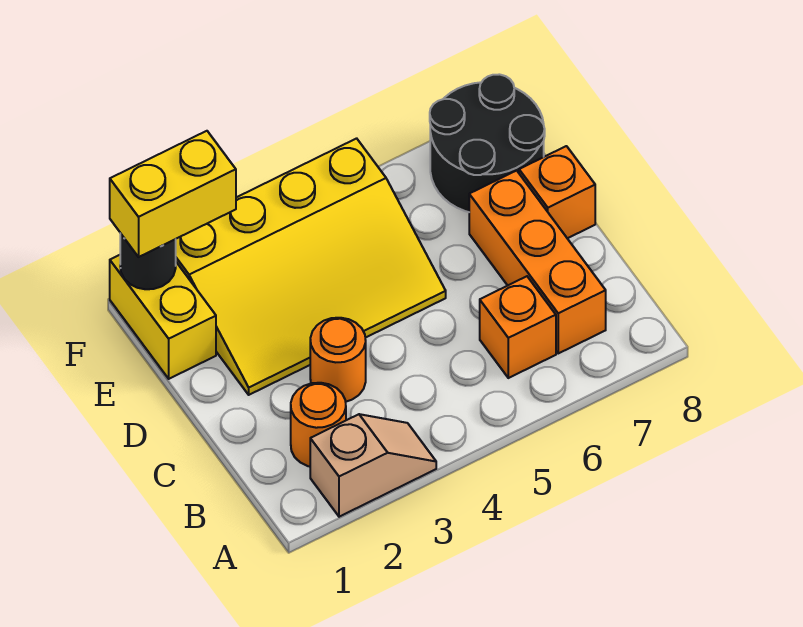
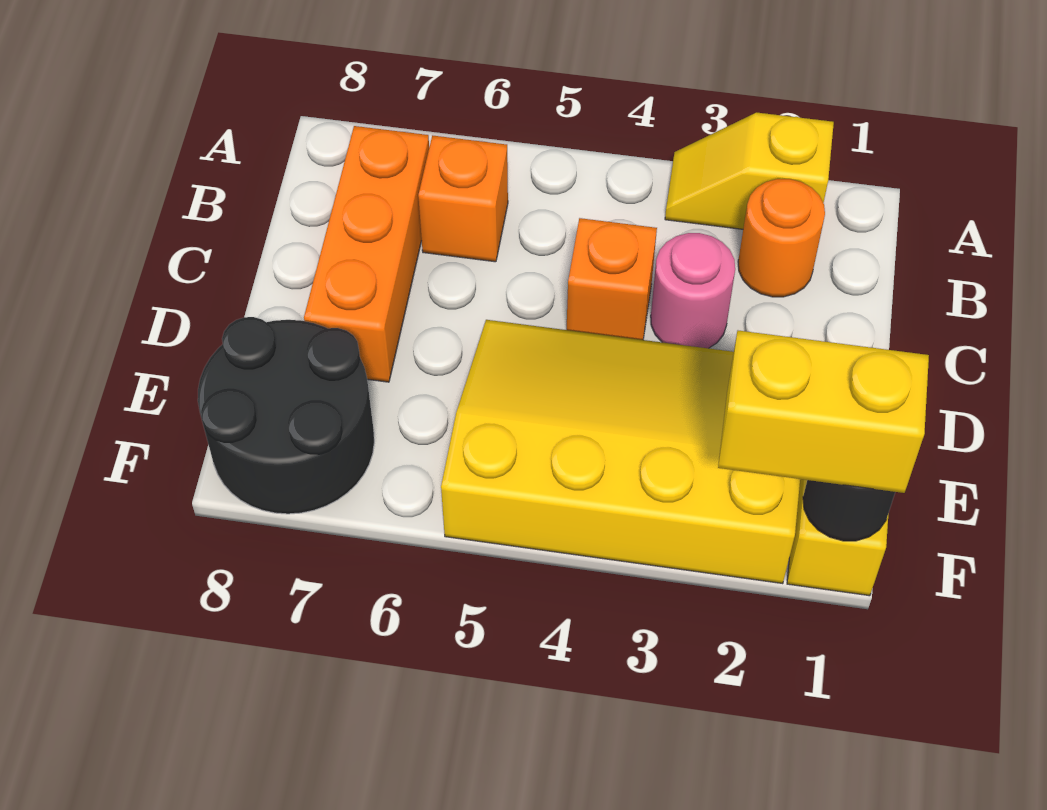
tan 1x2 slope [310,414,436,517] -> yellow 1x2 slope [665,113,834,229]
orange 1x1 round brick [310,318,366,402] -> pink 1x1 round brick [651,233,735,348]
orange 1x1 brick [519,146,595,238] -> orange 1x1 brick moved to [566,218,657,340]

